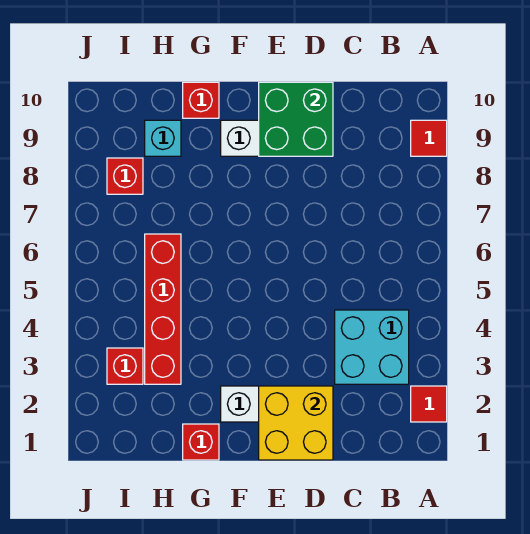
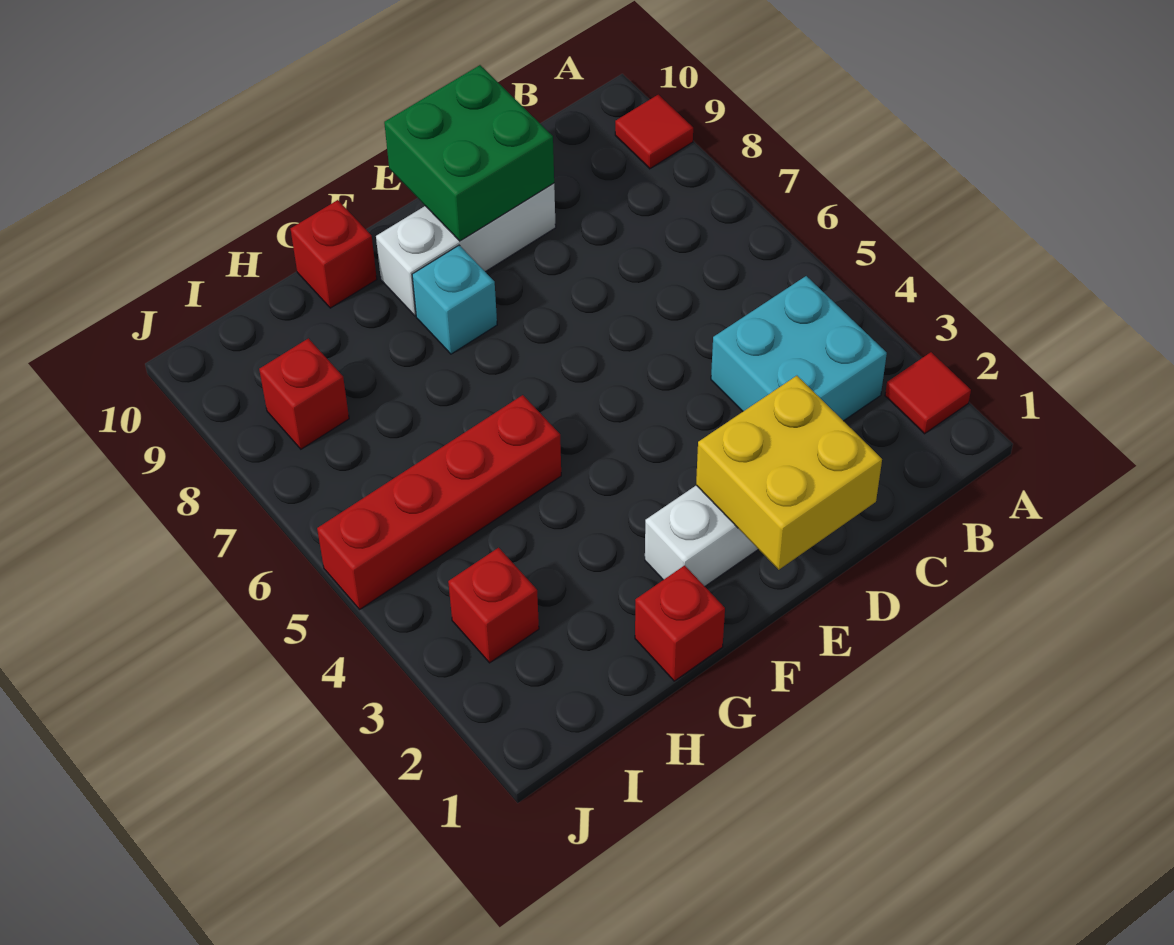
red 1x4 brick [145,234,181,384] -> red 1x4 brick turned to [317,395,561,609]
cyan 1x1 brick [145,120,181,156] -> cyan 1x1 brick moved to [412,245,497,354]

